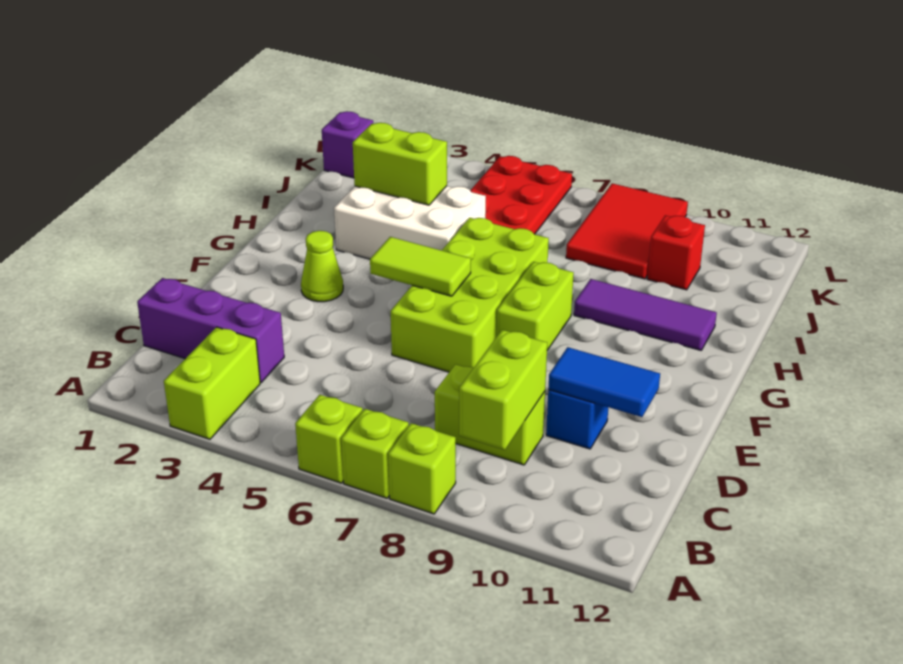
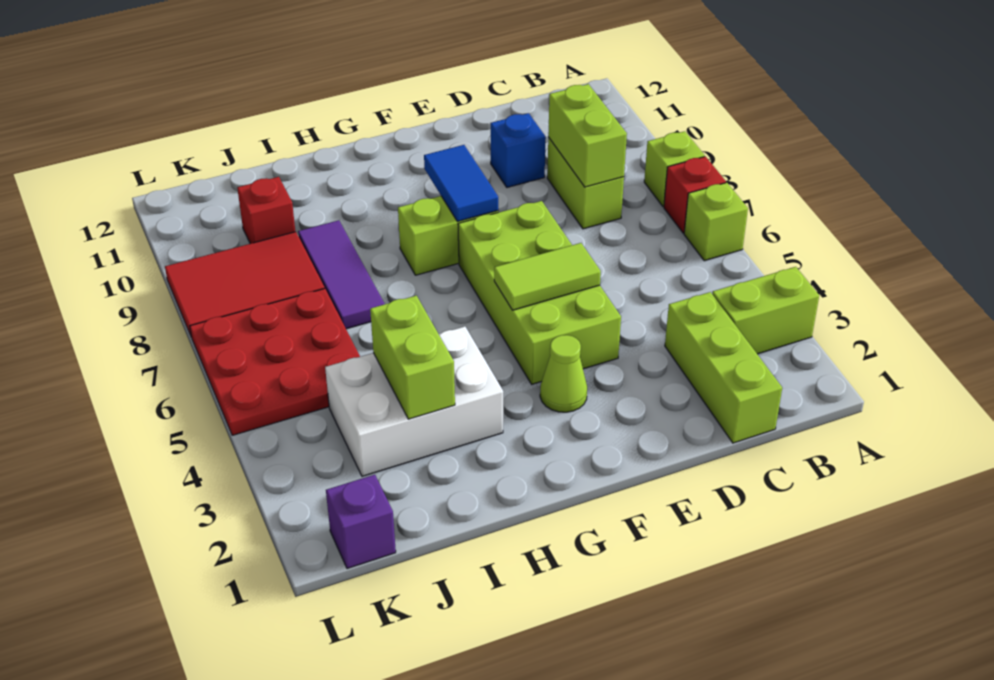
lime 1x1 brick [341,409,409,498] -> red 1x1 brick [664,157,726,233]
lime 1x2 brick [459,330,547,450] -> lime 1x2 brick turned to [548,84,627,187]
purple 1x3 brick [137,278,284,382] -> lime 1x3 brick [665,292,782,443]
blue 1x2 tile [548,347,660,417] -> blue 1x2 tile moved to [424,145,498,222]
lime 2x4 brick [391,218,549,372] -> lime 2x4 brick turned to [458,201,621,384]
lime 1x2 tile [370,237,471,296] -> lime 1x2 tile turned to [494,243,601,310]
white 2x3 brick [334,186,486,259] -> white 2x3 brick turned to [325,327,503,476]
purple 1x3 tile [574,279,717,350] -> purple 1x3 tile moved to [298,220,385,329]
red 2x3 plate [470,156,572,234] -> red 3x3 plate [190,289,360,435]

